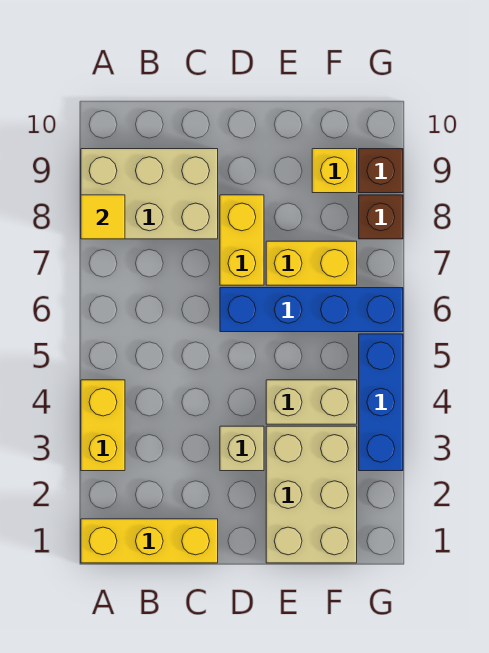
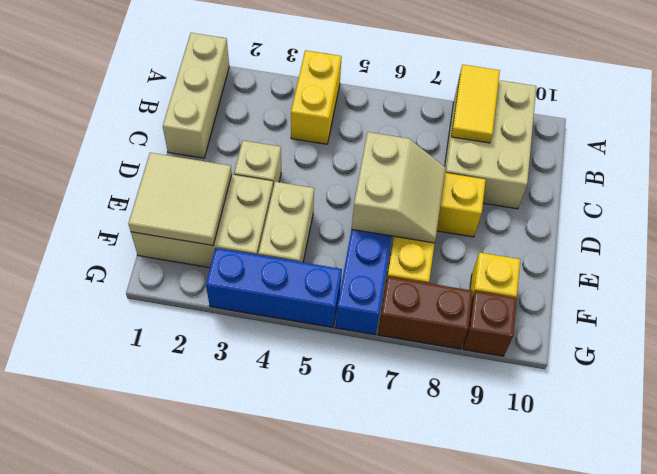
yellow 1x3 brick [81,519,218,563] -> tan 1x3 brick [163,33,229,158]
yellow 1x2 brick [81,380,125,471] -> yellow 1x2 brick turned to [291,50,342,144]
yellow 1x1 tile [81,195,125,239] -> yellow 1x2 tile [451,64,500,143]
none -> tan 2x2 slope [352,132,445,243]
none -> tan 2x2 tile [128,153,232,245]
brown 1x1 brick [359,195,403,239] -> brown 1x2 brick [378,277,473,349]

